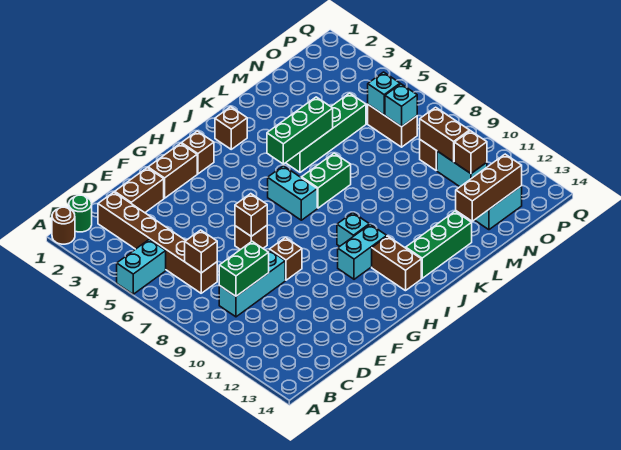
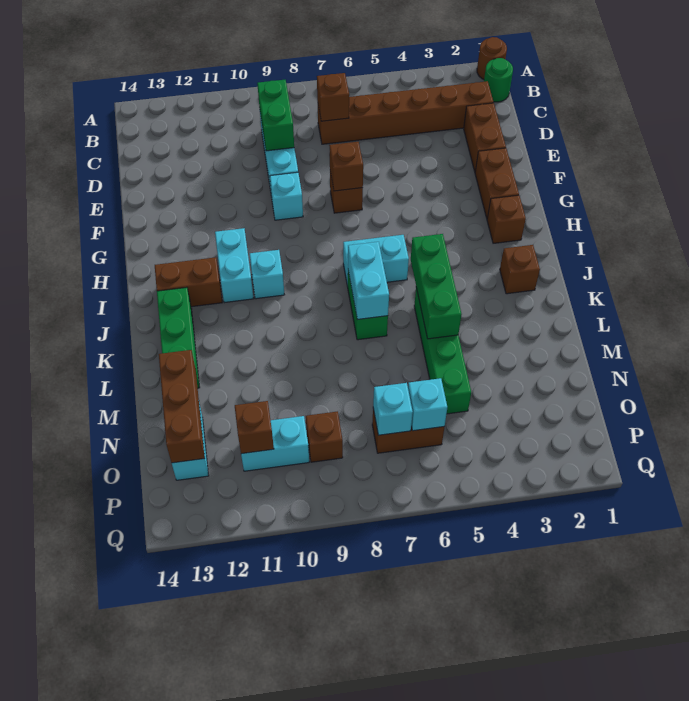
cyan 1x2 brick [117,239,166,294] -> cyan 1x2 brick moved to [348,242,389,320]
brown 1x1 brick [270,238,302,280] -> cyan 1x1 brick [270,172,303,220]
brown 1x2 brick [420,107,470,162] -> none

